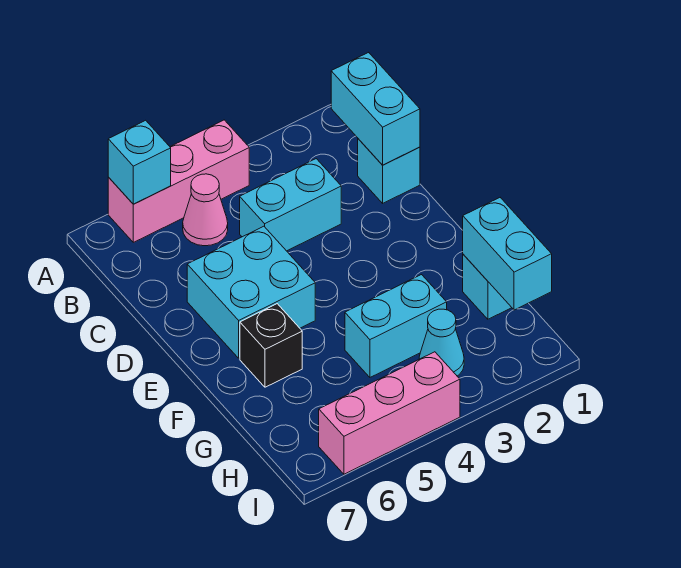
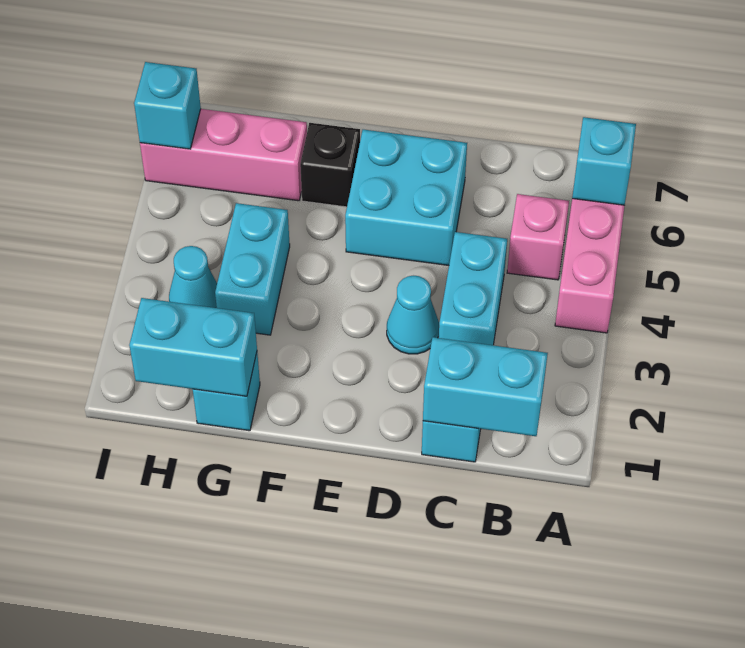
pink 1x1 cone [183,174,228,246] -> pink 1x1 brick [507,194,569,280]
none -> cyan 1x1 cone [387,276,439,354]
pink 1x3 brick [319,352,460,474] -> pink 1x3 brick turned to [140,109,307,201]
none -> cyan 1x1 brick [134,62,201,149]

